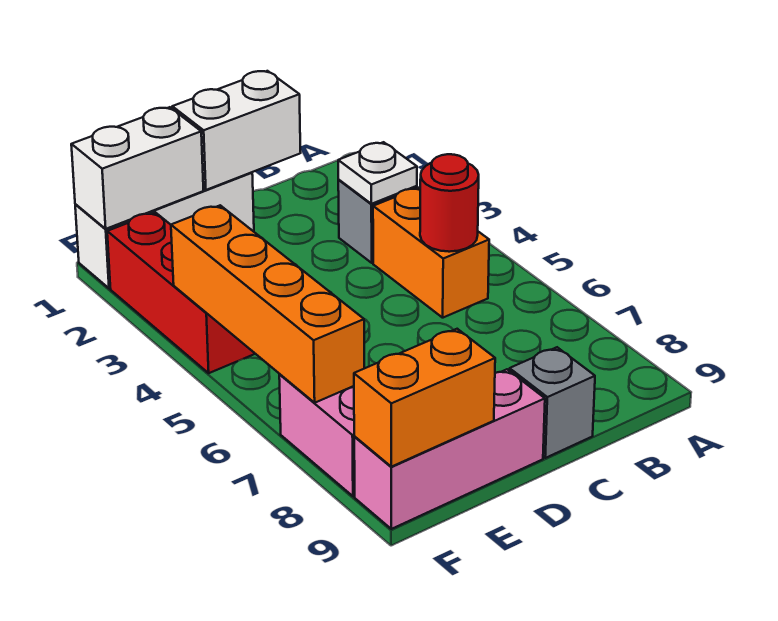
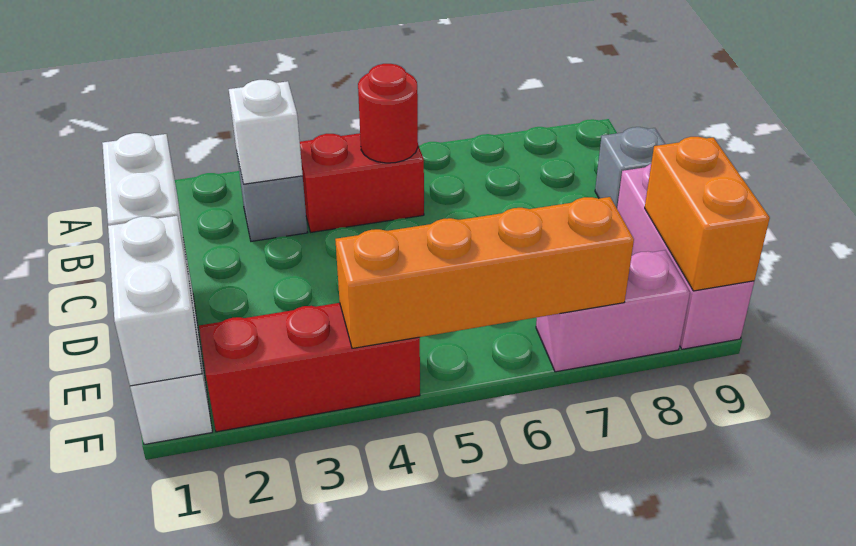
white 1x1 plate [338,142,417,204] -> white 1x1 brick [229,80,303,184]
orange 1x2 brick [373,188,489,318] -> red 1x2 brick [300,133,424,232]

